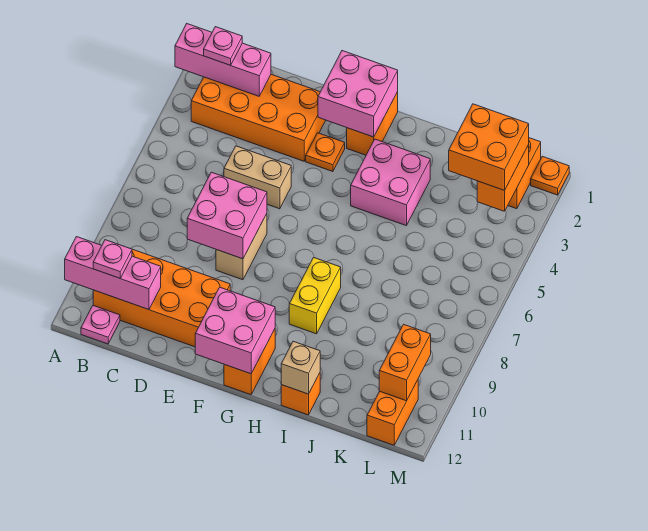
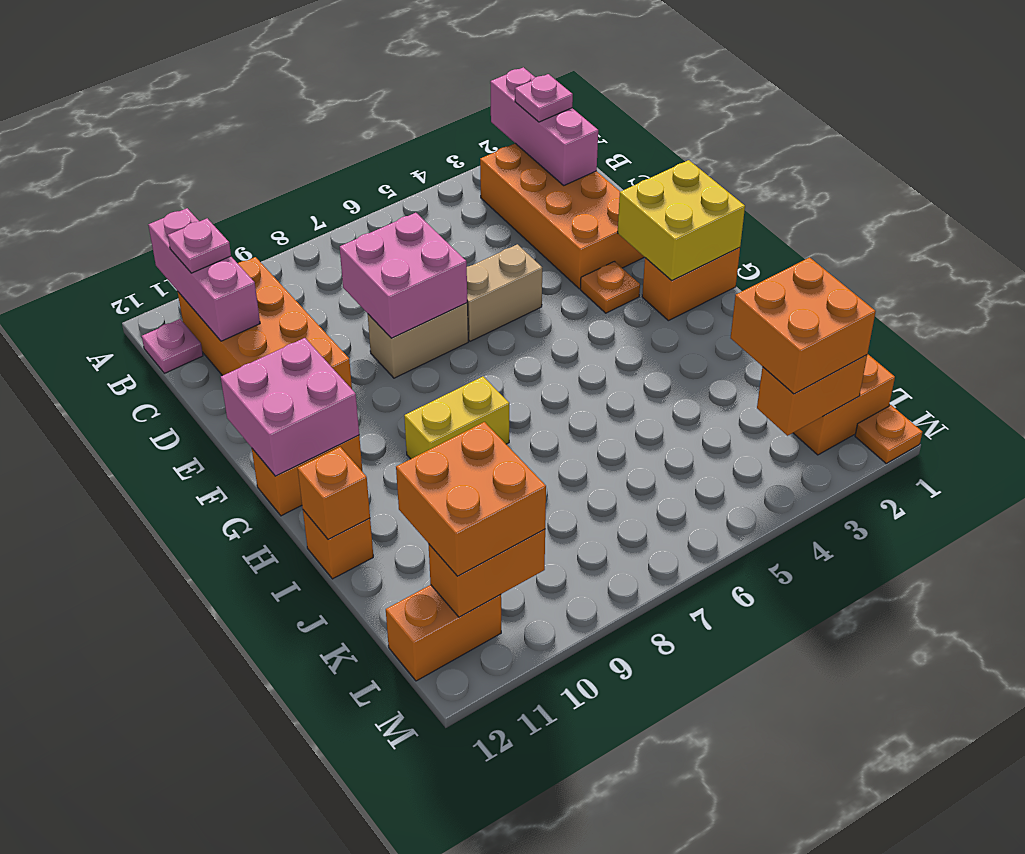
tan 1x2 brick [224,146,291,209] -> tan 1x2 brick turned to [467,244,542,341]
pink 2x2 brick [318,51,398,137] -> yellow 2x2 brick [618,160,745,281]
pink 2x2 brick [351,139,430,226] -> none
tan 1x1 brick [281,341,320,394] -> orange 1x1 brick [298,447,370,540]
none -> orange 2x2 brick [396,422,546,576]

